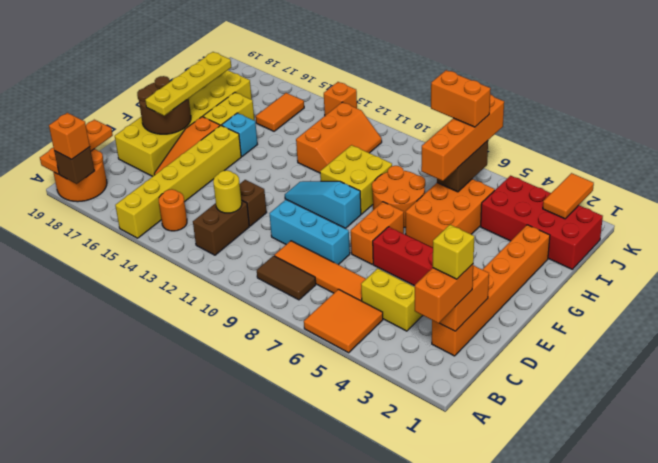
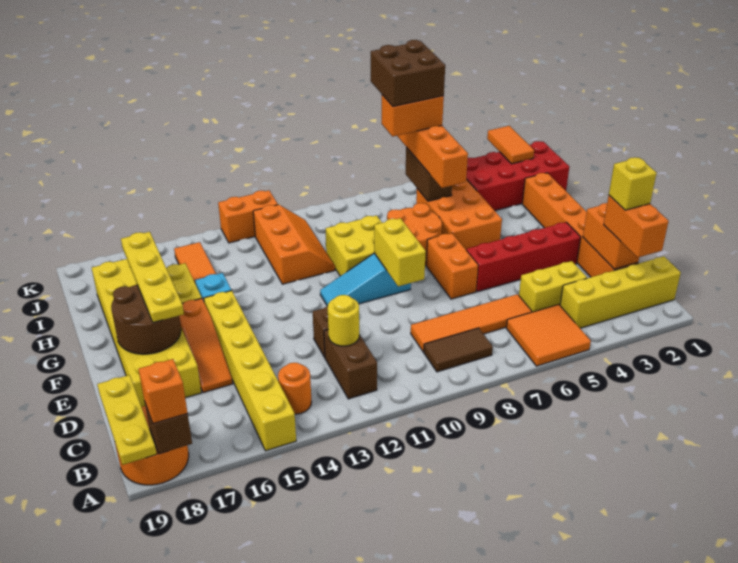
orange 1x3 plate [40,120,113,174] -> yellow 1x3 plate [97,375,157,465]
none -> yellow 1x4 brick [560,256,681,328]
cyan 1x3 brick [270,200,350,265] -> none
none -> yellow 1x2 brick [374,218,426,286]
none -> brown 2x2 brick [371,40,445,107]
orange 1x1 brick [324,82,357,115] -> orange 1x2 brick [218,191,278,243]

